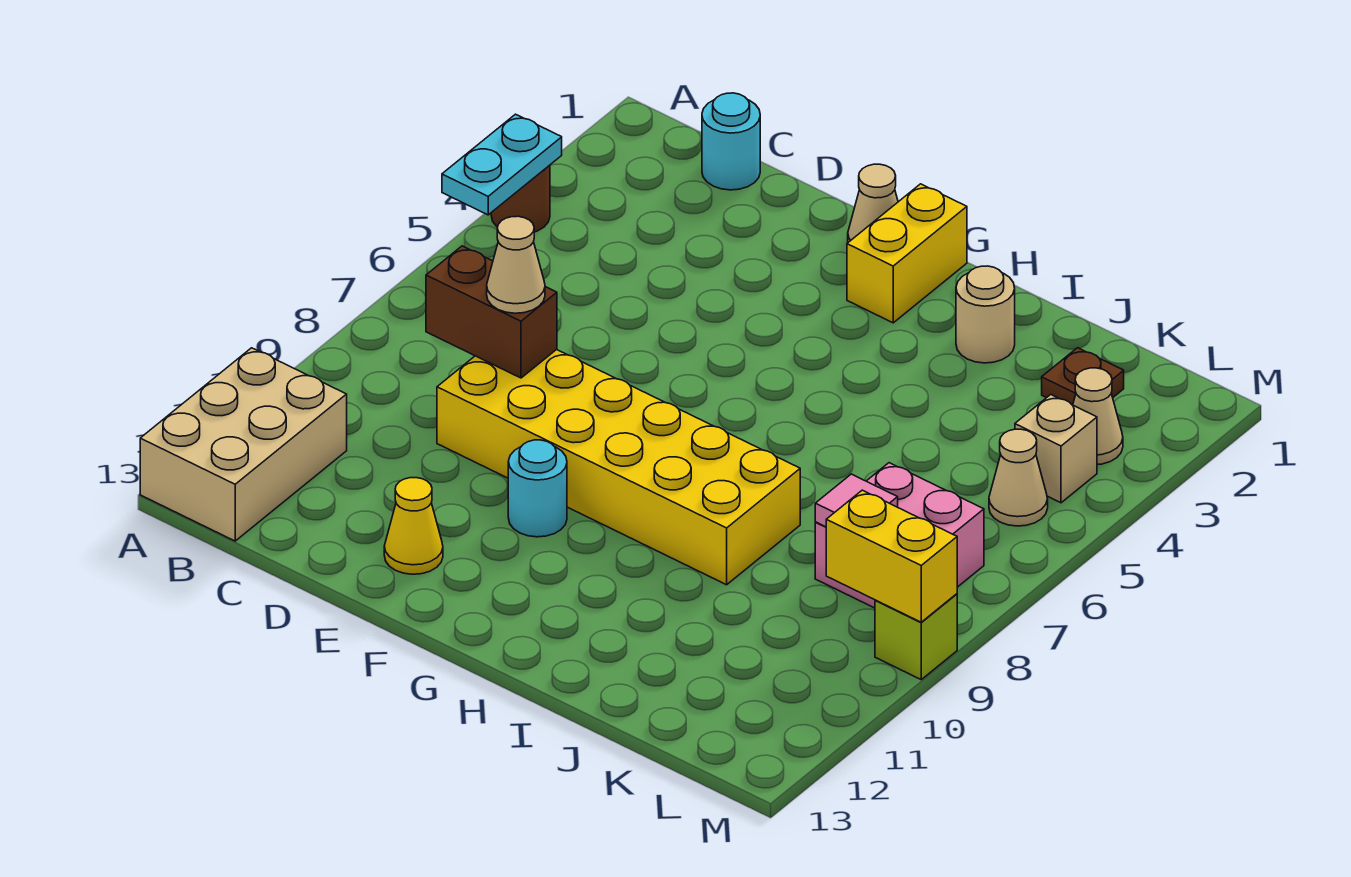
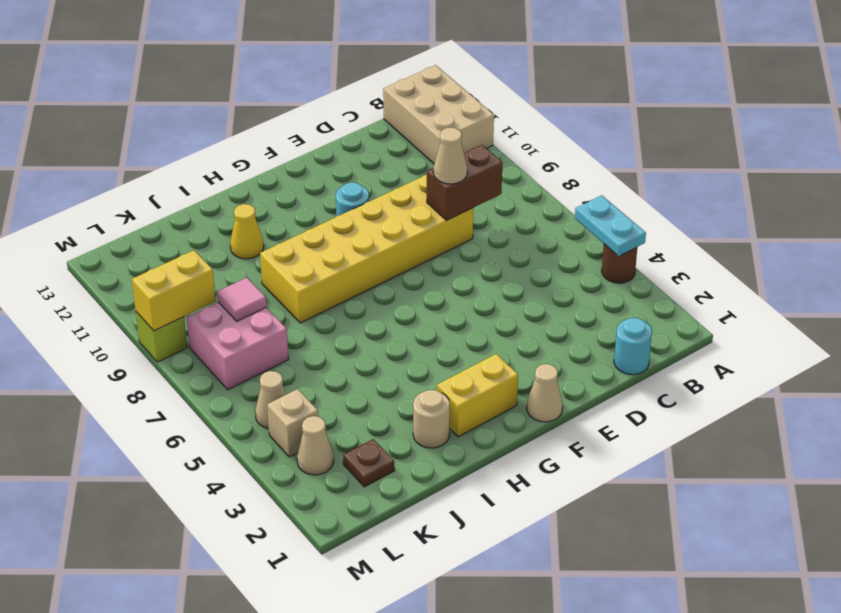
yellow 1x1 cone [384,478,443,574] -> yellow 1x1 cone moved to [230,204,264,259]
yellow 1x2 brick [847,184,967,323] -> yellow 1x2 brick turned to [437,354,518,437]

